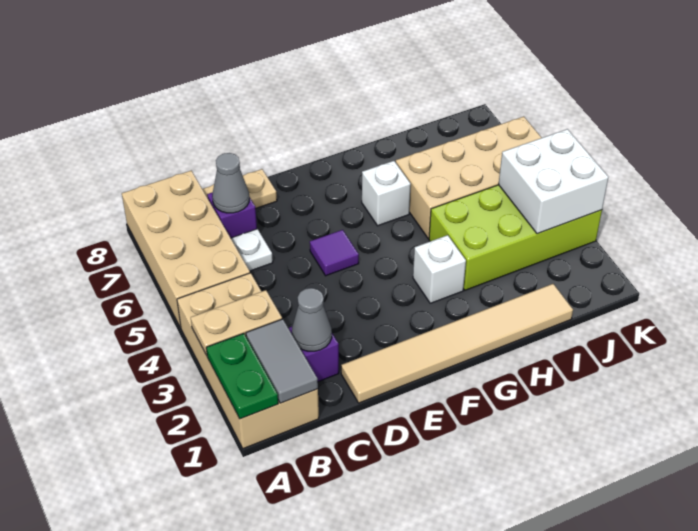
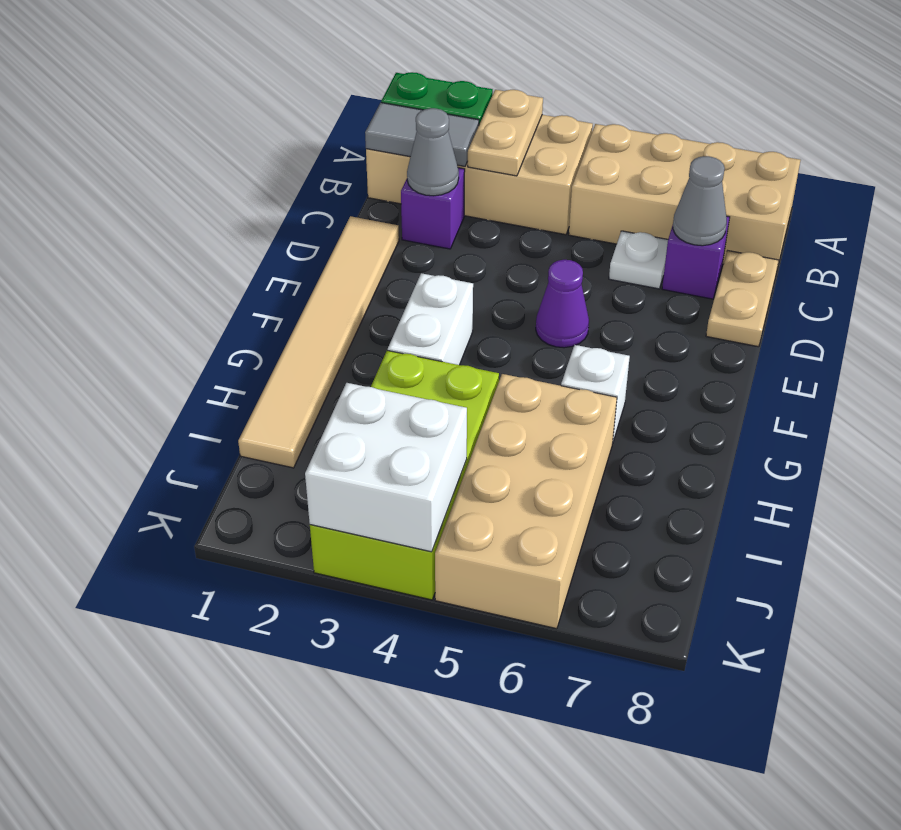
purple 1x1 tile [310,230,359,276] -> purple 1x1 cone [536,260,589,348]
white 1x1 brick [413,235,466,303] -> white 1x2 brick [388,273,473,365]

